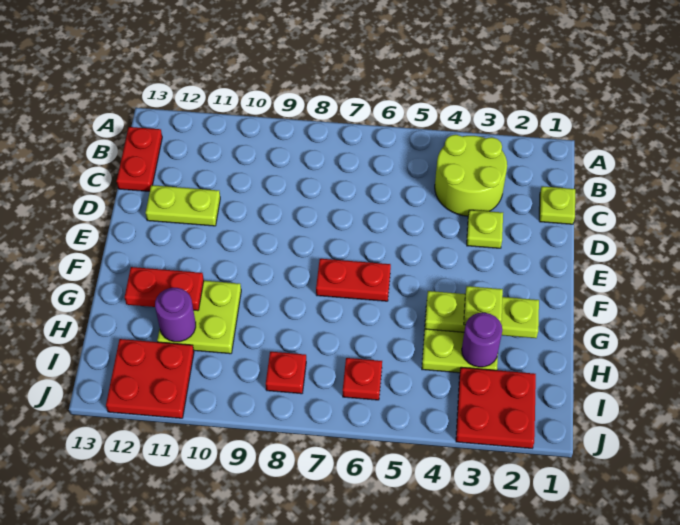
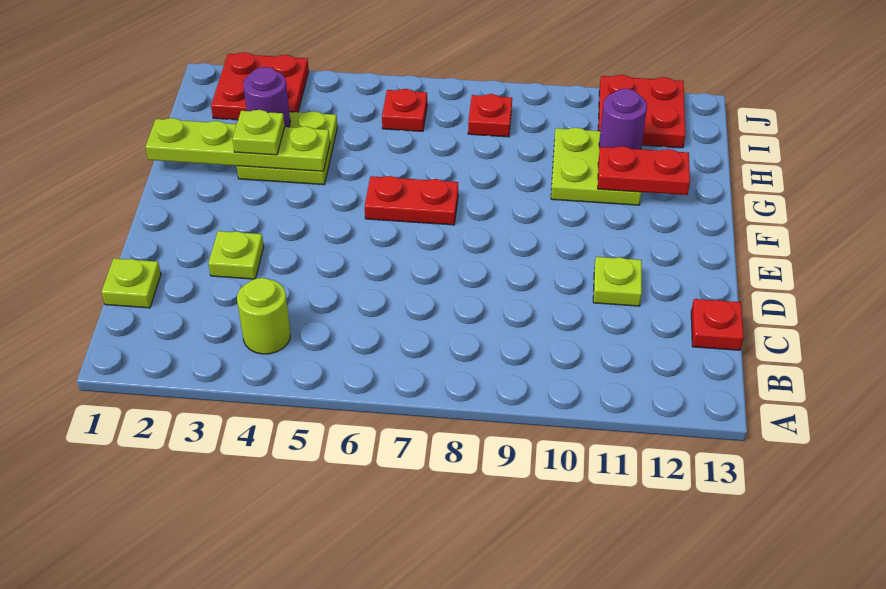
lime 2x2 round brick [435,135,507,216] -> lime 1x1 round brick [237,278,290,354]
red 1x2 plate [117,127,162,191] -> red 1x1 plate [691,299,744,350]
lime 1x2 plate [145,185,220,226] -> lime 1x1 plate [593,257,642,306]
lime 1x3 plate [425,291,539,338] -> lime 1x4 plate [145,118,330,171]

